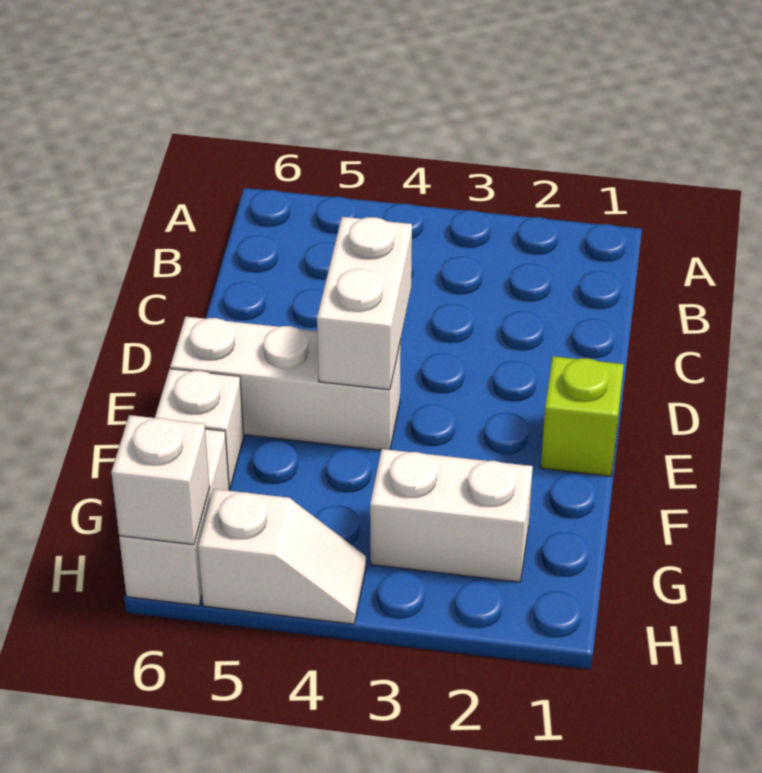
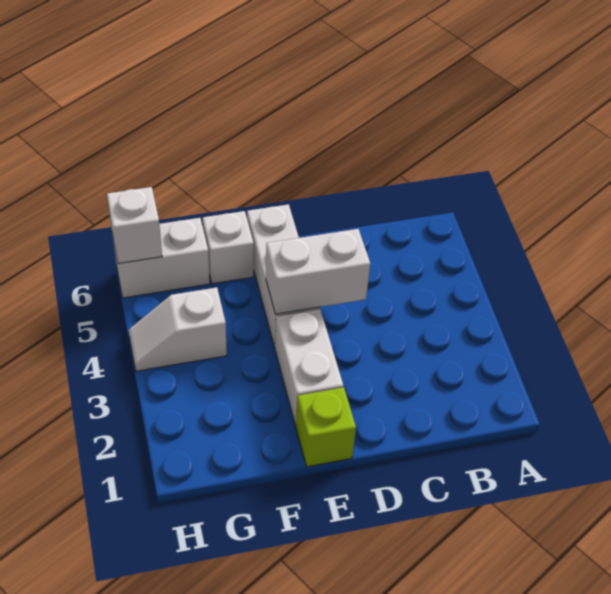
white 1x2 brick [370,449,533,582] -> white 1x2 brick moved to [275,309,343,425]
white 1x2 slope [198,489,366,624] -> white 1x2 slope turned to [129,287,227,371]

